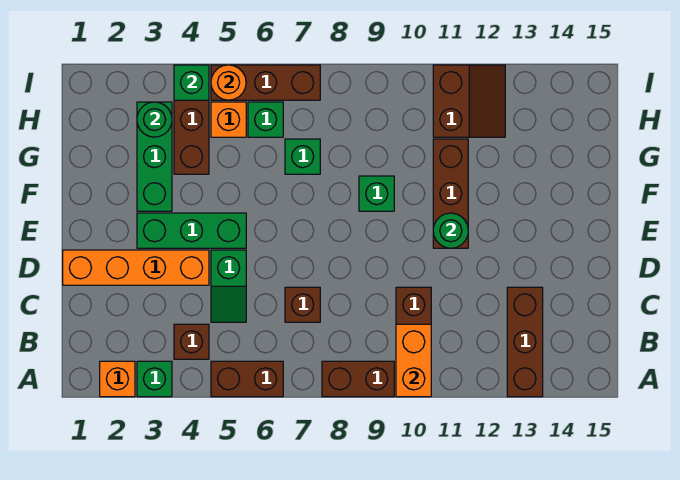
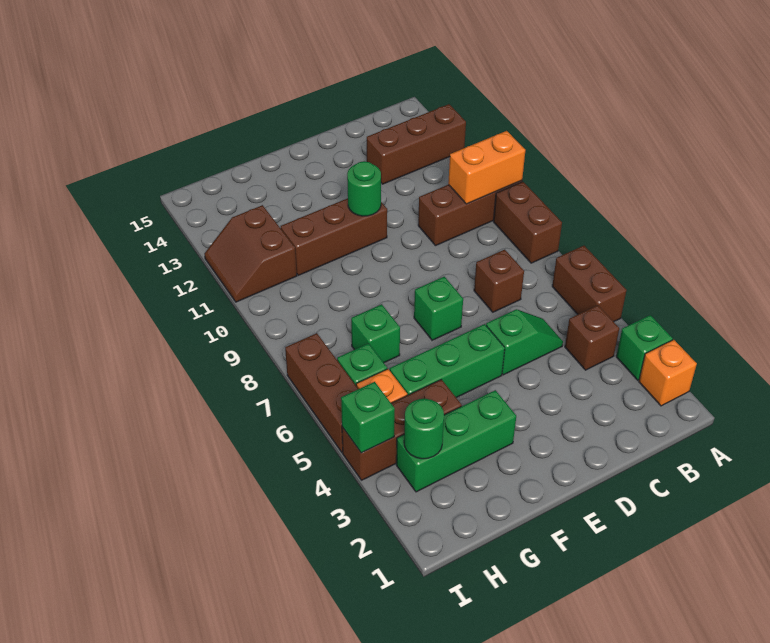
orange 1x4 brick [63,250,209,285] -> none
green 1x3 brick [137,213,246,248] -> green 1x3 brick turned to [390,324,505,398]
green 1x1 brick [359,176,394,211] -> green 1x1 brick moved to [414,277,463,340]
brown 2x2 slope [433,65,505,137] -> brown 2x2 slope turned to [204,205,297,302]
orange 1x1 round brick [211,65,246,100] -> none

